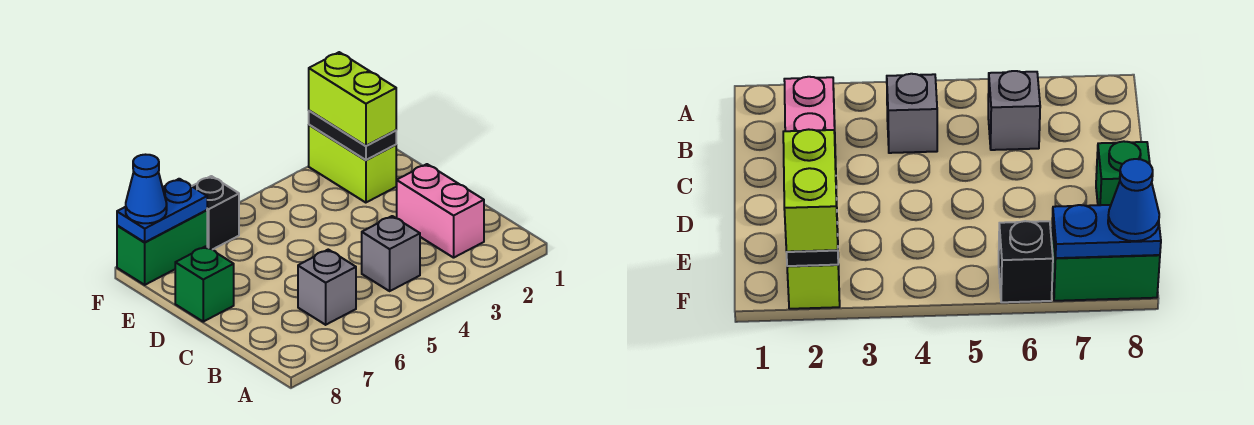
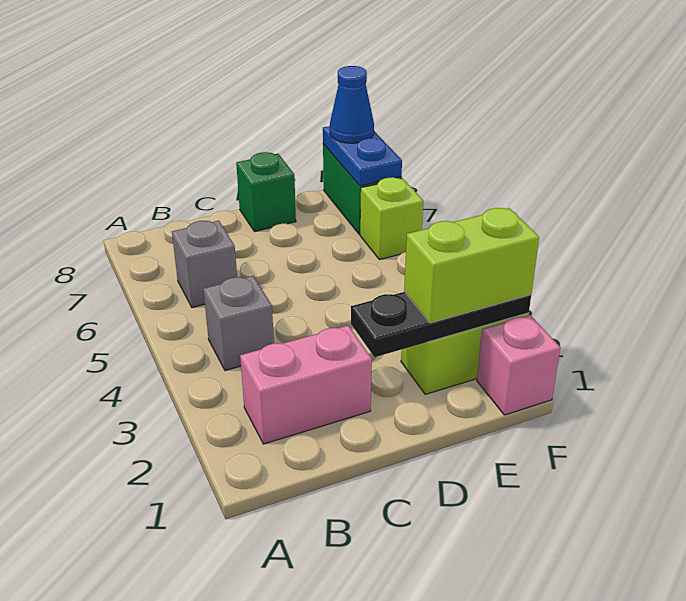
black 1x2 plate [309,111,396,160] -> black 1x3 plate [351,292,531,357]
none -> pink 1x1 brick [477,315,560,415]
black 1x1 brick [192,176,239,250] -> lime 1x1 brick [360,177,423,260]

